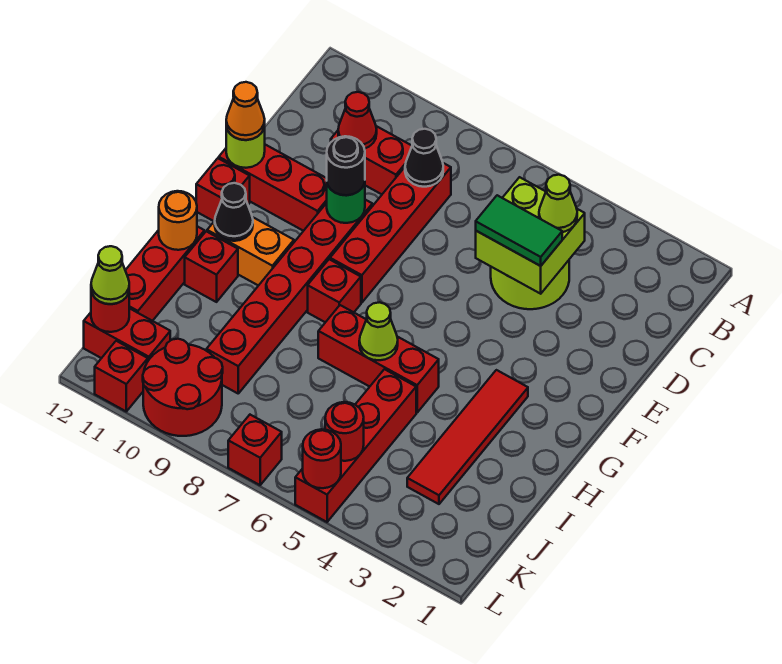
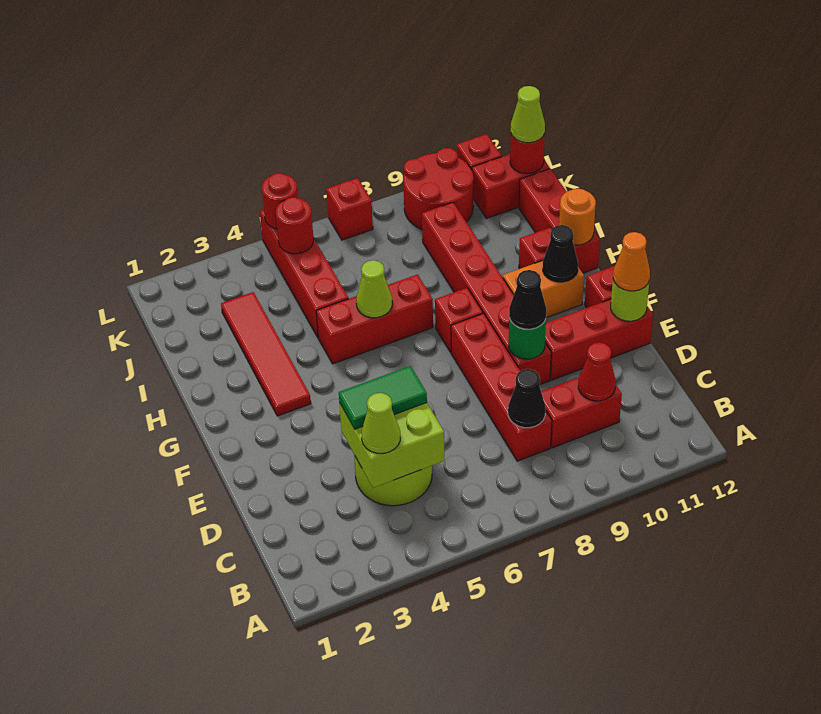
black 1x1 round brick [327,136,365,195] -> black 1x1 cone [509,270,546,329]

